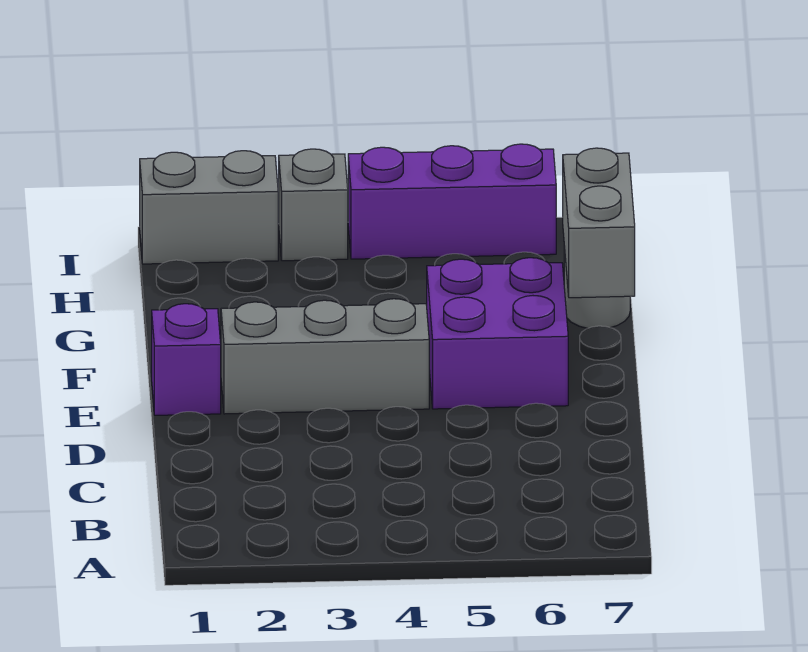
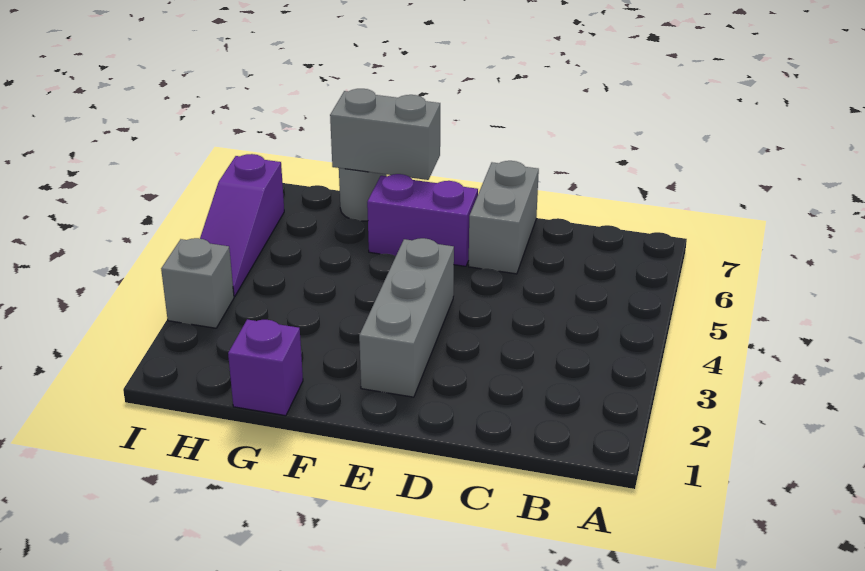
purple 1x1 brick [152,304,221,415] -> purple 1x1 brick moved to [228,319,303,416]
purple 2x2 brick [427,258,568,409] -> purple 1x2 brick [367,174,478,266]
grey 1x2 brick [140,151,278,264] -> grey 1x2 brick moved to [469,161,539,274]
purple 1x3 brick [348,144,556,259] -> purple 1x3 slope [200,154,284,297]

